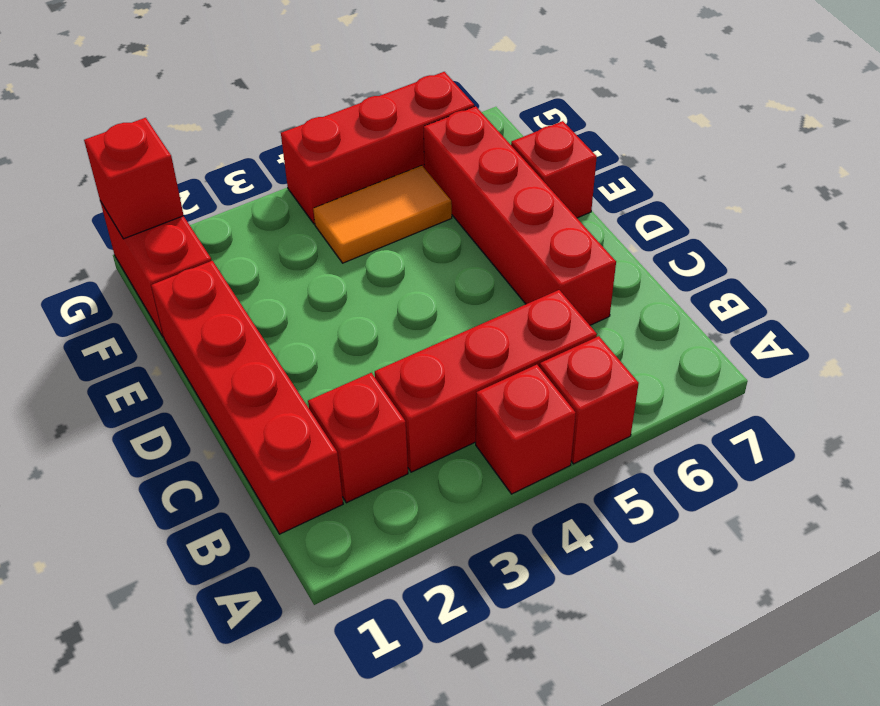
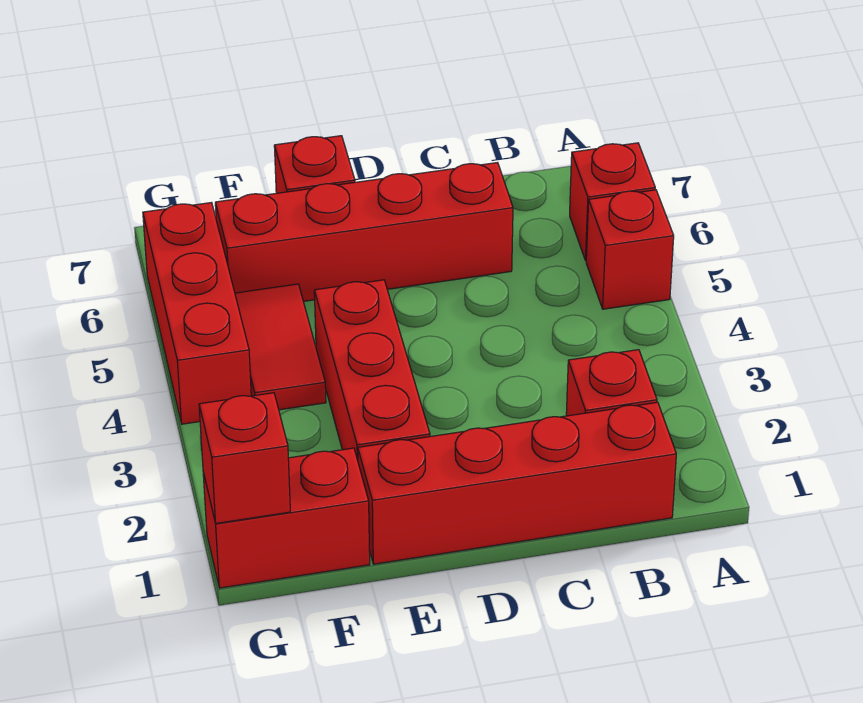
red 1x1 brick [476,365,576,494] -> red 1x1 brick moved to [570,143,655,260]
red 1x3 brick [375,290,597,472] -> red 1x3 brick moved to [314,280,430,460]
orange 1x2 tile [313,165,452,263] -> red 1x2 tile [235,284,326,410]

